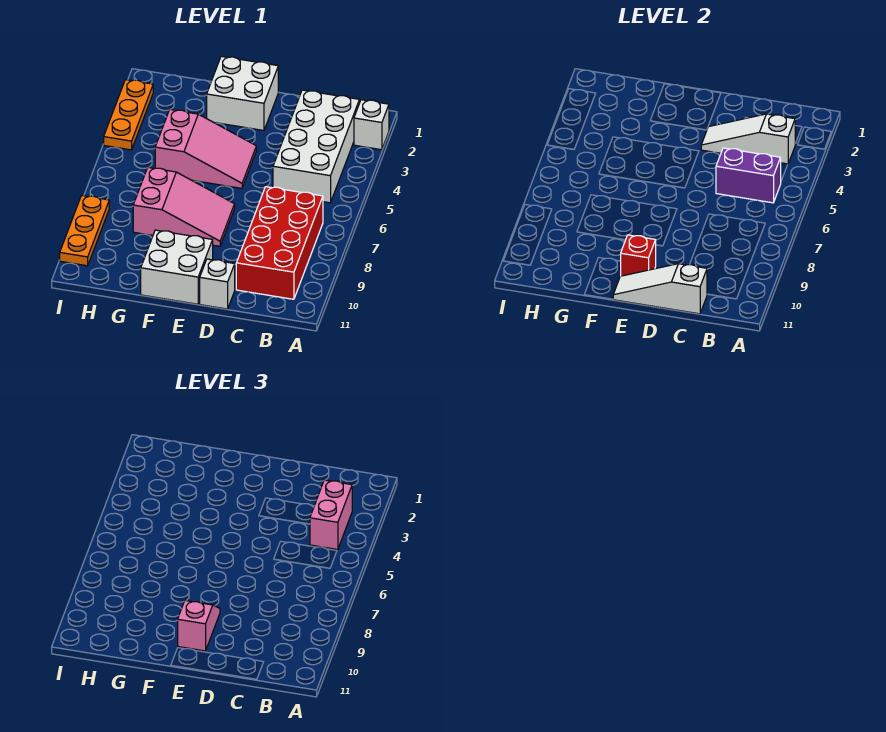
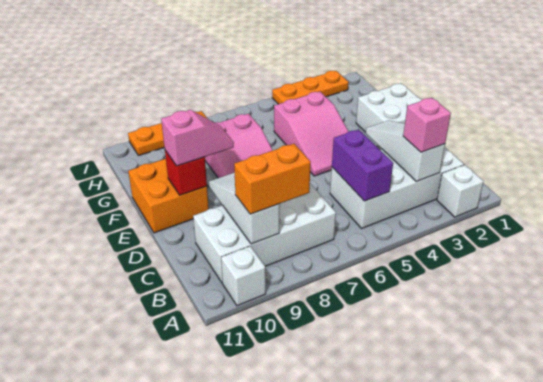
pink 1x2 brick [310,480,352,550] -> pink 1x1 brick [403,98,451,152]
red 2x4 brick [236,187,323,299] -> white 2x4 brick [193,183,336,283]
none -> orange 1x2 brick [234,144,311,214]
white 1x3 slope [613,264,707,314] -> white 1x3 slope moved to [209,173,280,244]
white 1x1 brick [200,259,235,309] -> white 1x1 brick moved to [221,246,266,306]
white 2x2 brick [141,230,213,304] -> orange 2x2 brick [128,159,209,233]

